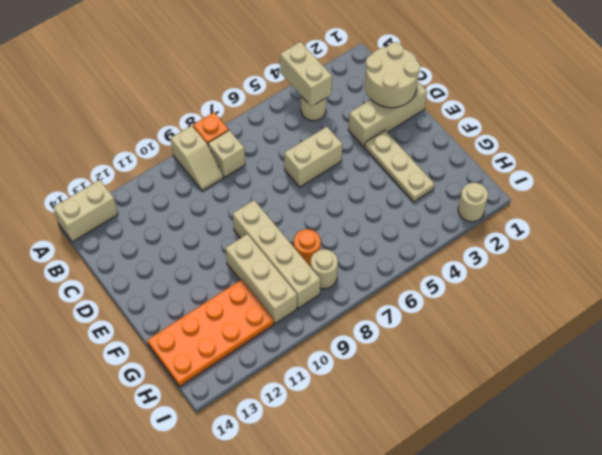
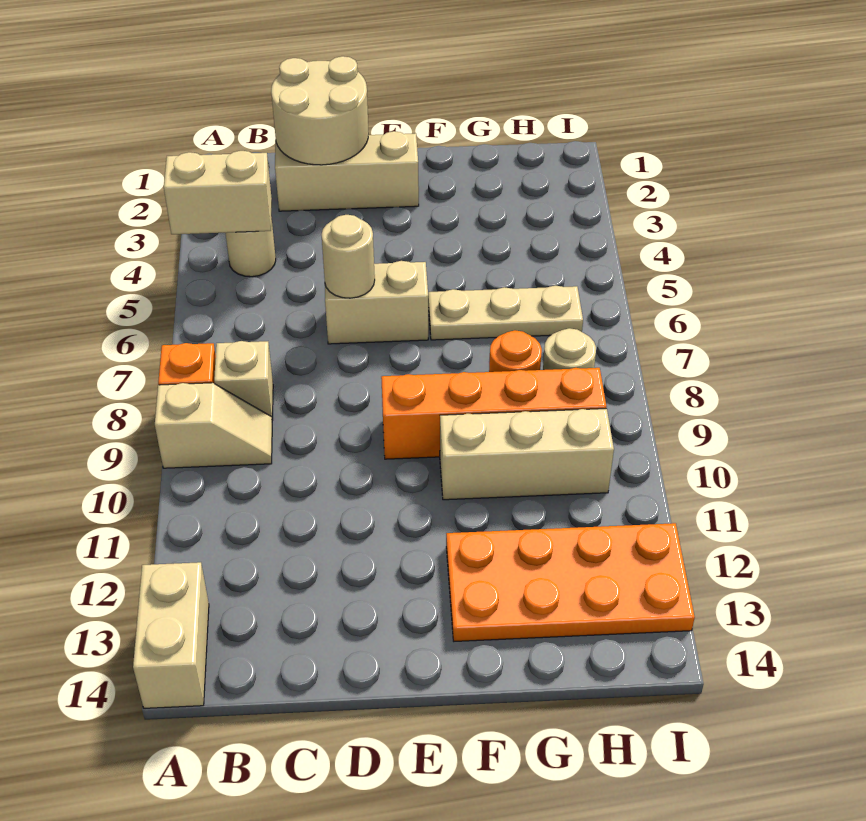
tan 1x3 brick [348,82,427,147] -> tan 1x3 brick turned to [275,131,419,211]
tan 1x2 brick [284,127,342,187] -> tan 1x2 brick turned to [325,261,428,344]
tan 1x3 plate [365,130,434,202] -> tan 1x3 plate moved to [428,286,583,340]
tan 1x4 brick [232,200,320,308] -> orange 1x4 brick [381,368,606,459]
orange 2x4 plate [147,280,274,386] -> orange 2x4 plate turned to [446,523,695,641]
tan 1x1 round brick [458,182,488,222] -> tan 1x1 round brick moved to [322,215,375,298]

